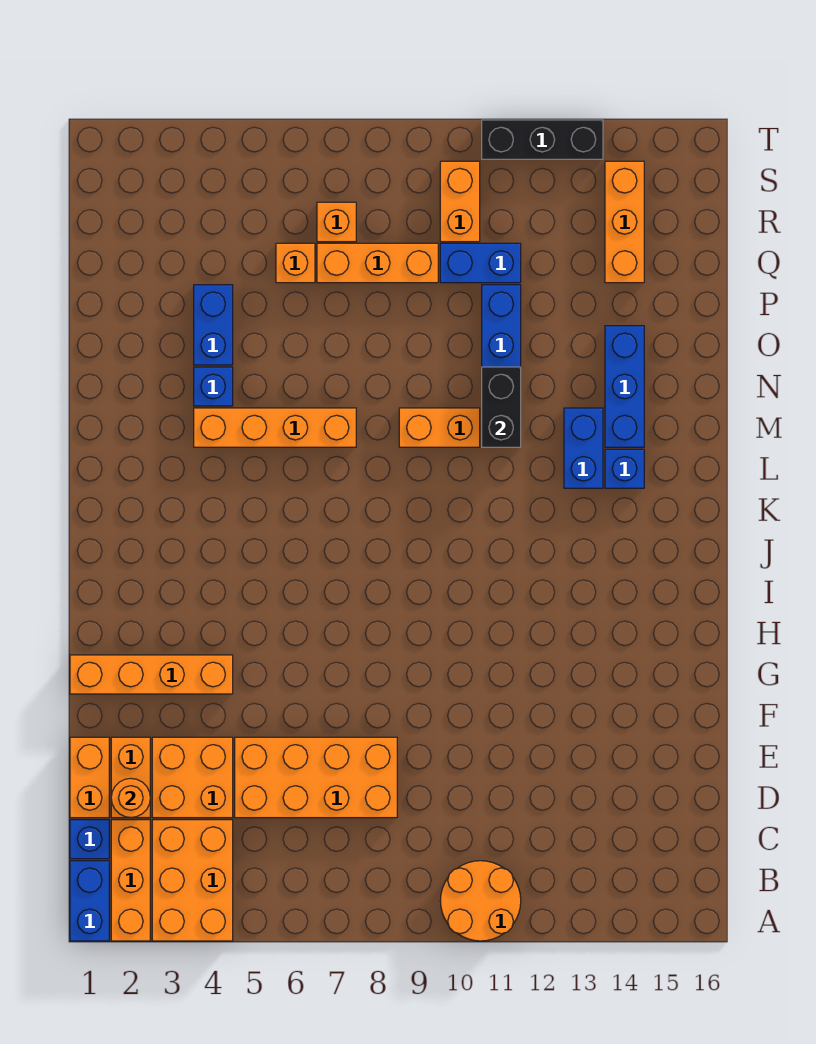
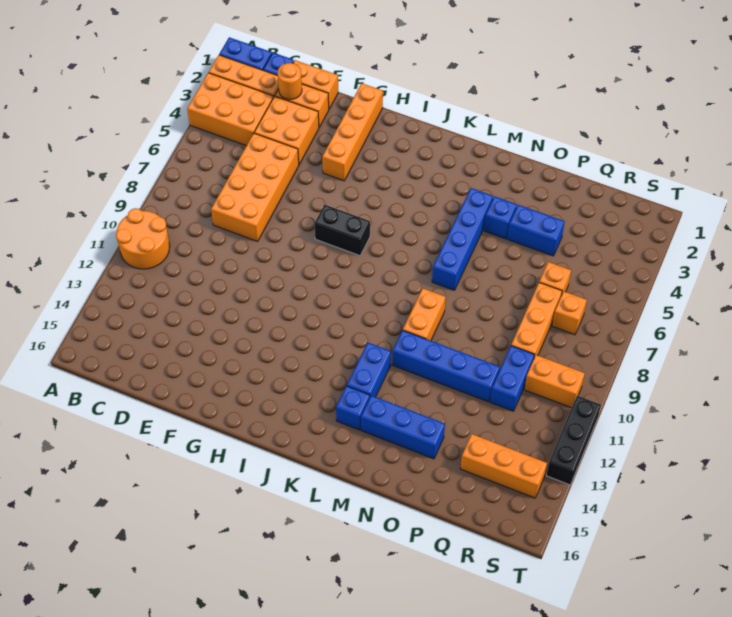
blue 1x2 brick [564,408,603,488] -> blue 1x2 brick turned to [347,343,391,397]
orange 1x4 brick [194,408,356,447] -> blue 1x4 brick [432,188,493,290]
black 1x2 brick [482,367,521,447] -> black 1x2 brick moved to [314,205,370,256]

